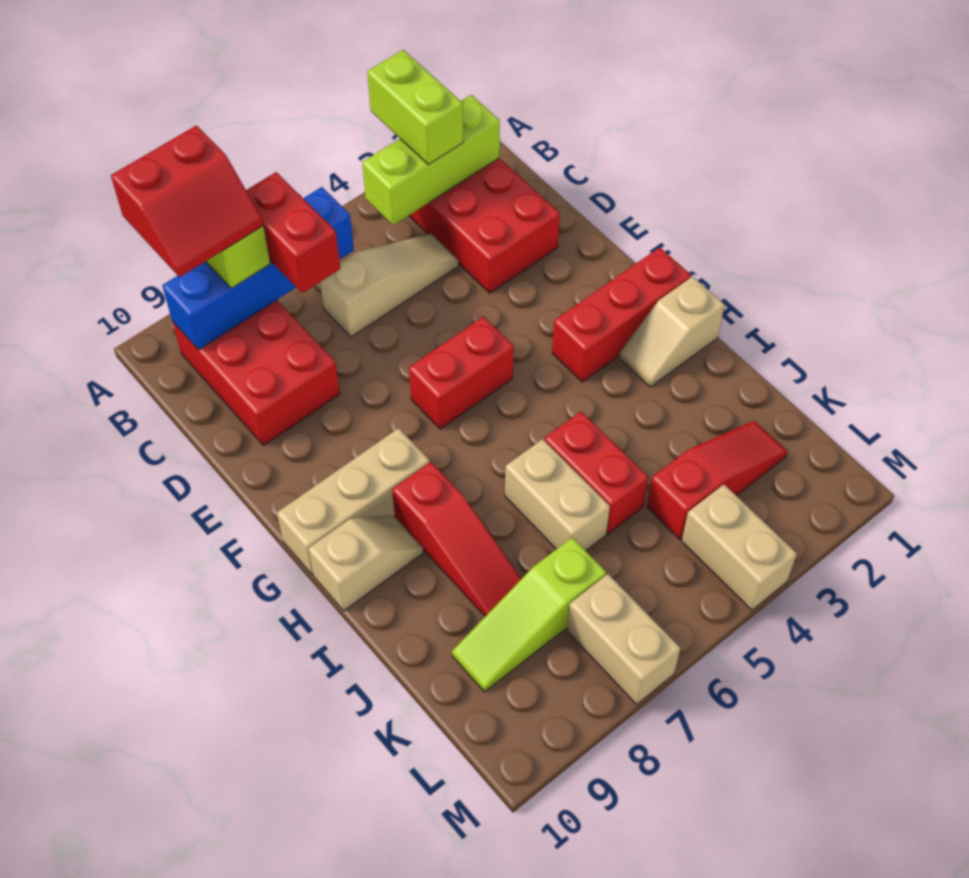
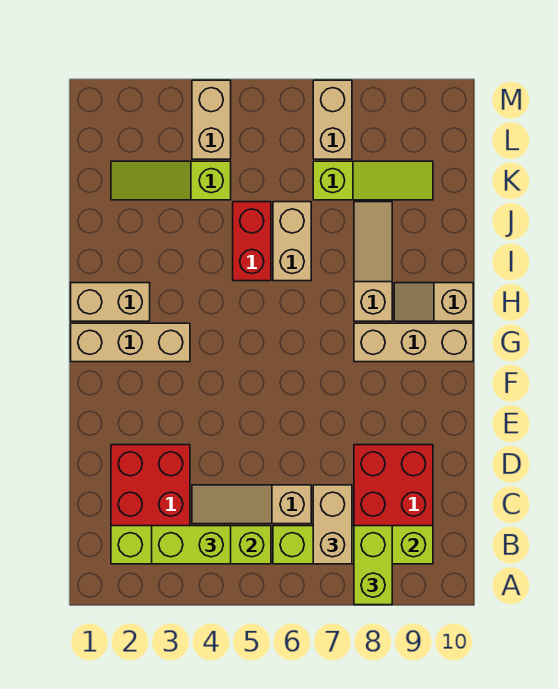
lime 1x2 brick [367,50,463,165] -> lime 1x2 brick turned to [152,526,231,564]
red 2x2 slope [111,125,263,277] -> none
lime 1x3 brick [362,95,500,225] -> lime 1x4 brick [111,526,271,564]
blue 1x4 brick [162,187,354,350] -> lime 1x4 brick [273,526,433,564]
red 1x2 brick [246,172,341,293] -> tan 1x2 brick [313,485,352,564]
red 1x2 brick [409,317,514,429] -> none
red 1x3 brick [552,247,691,382] -> tan 1x3 brick [71,323,190,362]
tan 1x2 slope [619,276,725,387] -> tan 1x2 brick [71,283,150,321]
red 1x3 slope [392,462,522,616] -> tan 1x3 slope [354,202,392,321]
red 1x3 slope [647,421,787,539] -> lime 1x3 slope [111,161,231,200]

